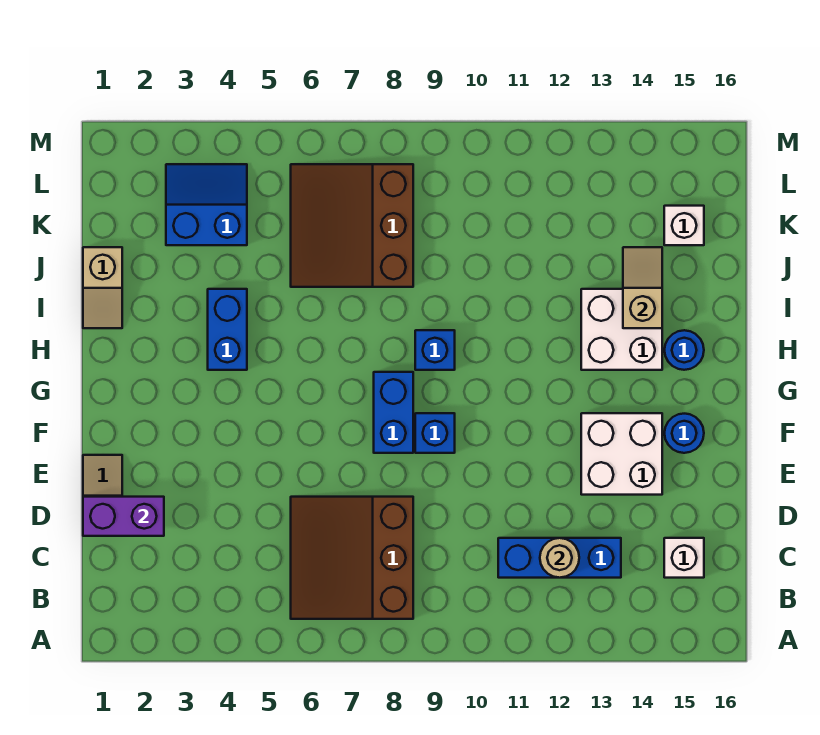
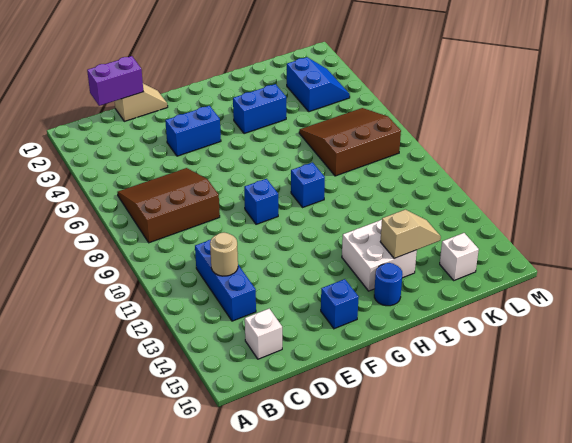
purple 1x2 brick [83,497,164,536] -> purple 1x2 brick turned to [87,56,144,106]
white 2x2 brick [581,413,662,495] -> none
blue 1x2 brick [374,372,413,453] -> blue 1x2 brick moved to [165,106,221,156]
blue 1x1 round brick [664,414,704,453] -> blue 1x1 brick [321,279,359,329]
tan 1x2 slope [83,247,122,328] -> none

